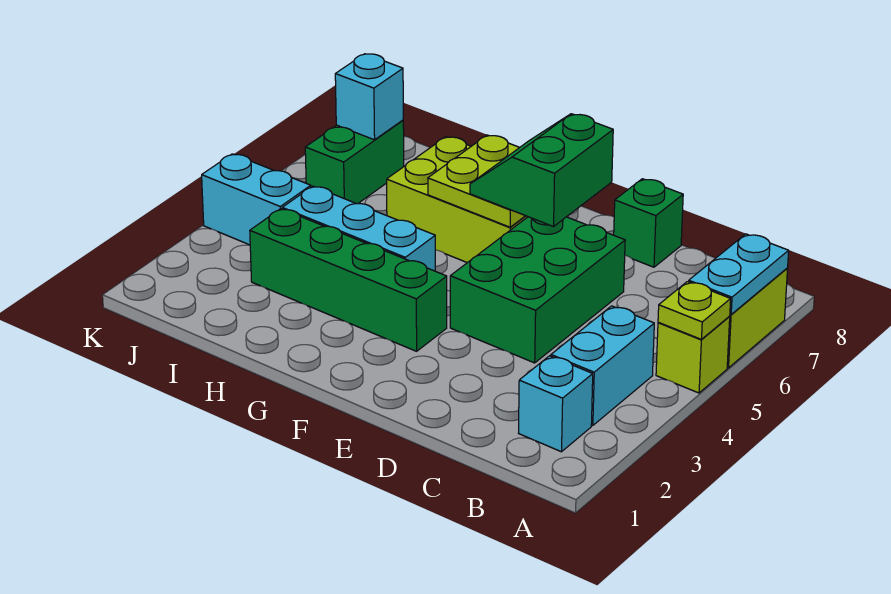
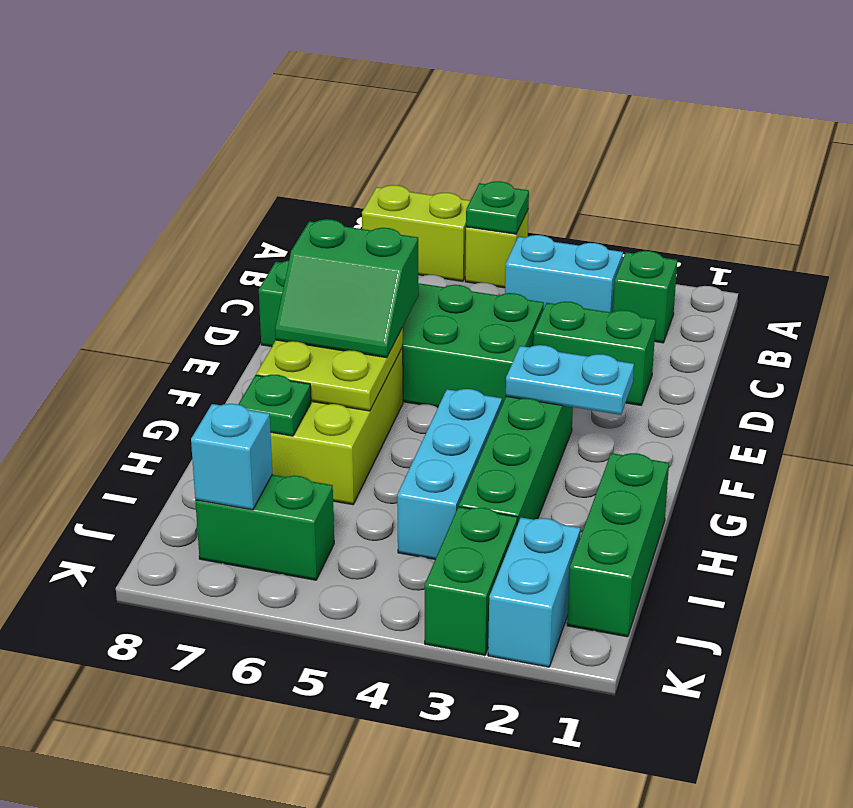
lime 1x1 plate [658,282,731,339] -> green 1x1 plate [466,181,529,234]
cyan 1x2 plate [689,234,789,315] -> cyan 1x2 plate moved to [506,345,634,415]
cyan 1x1 brick [519,356,593,452] -> green 1x1 brick [613,251,677,343]
none -> green 1x2 brick [533,302,656,405]
none -> green 1x3 brick [567,453,669,637]
none -> green 1x1 plate [238,375,311,436]
none -> green 1x2 brick [425,507,518,655]
cyan 1x2 brick [202,154,311,245] -> cyan 1x2 brick moved to [488,517,581,667]

